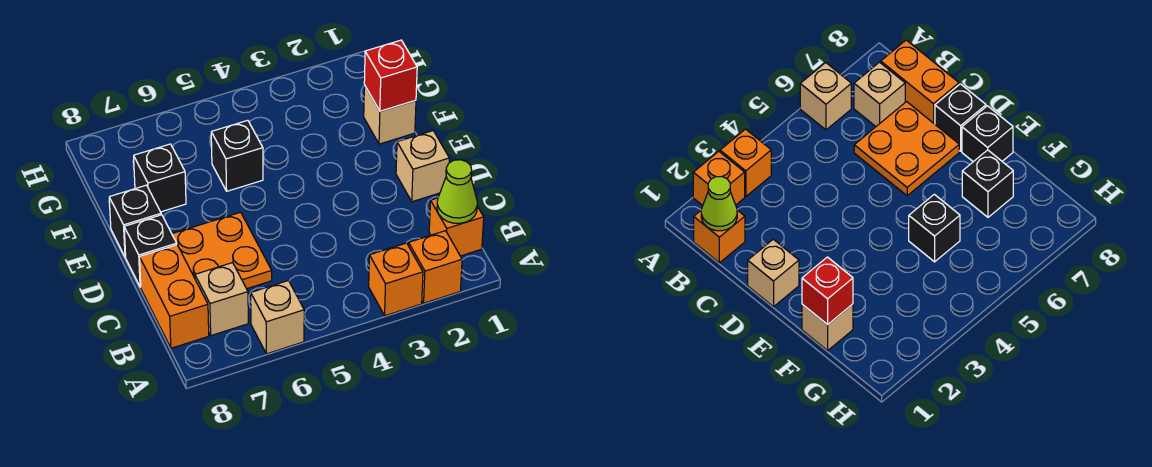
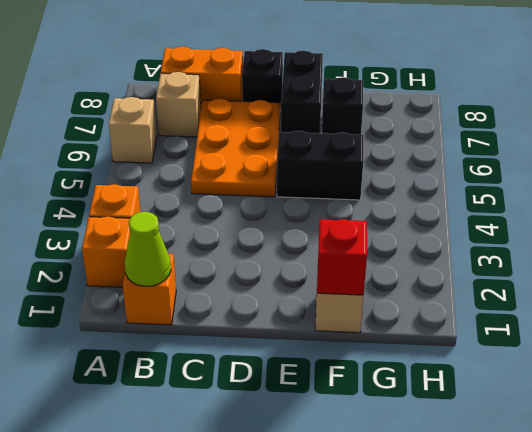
orange 2x2 plate [172,212,272,289] -> orange 2x3 plate [191,99,281,197]
tan 1x1 brick [396,131,449,202] -> none
black 1x1 brick [109,185,161,257] -> black 1x2 brick [281,50,323,133]
black 1x1 brick [211,120,263,191] -> black 1x2 brick [277,131,363,200]

